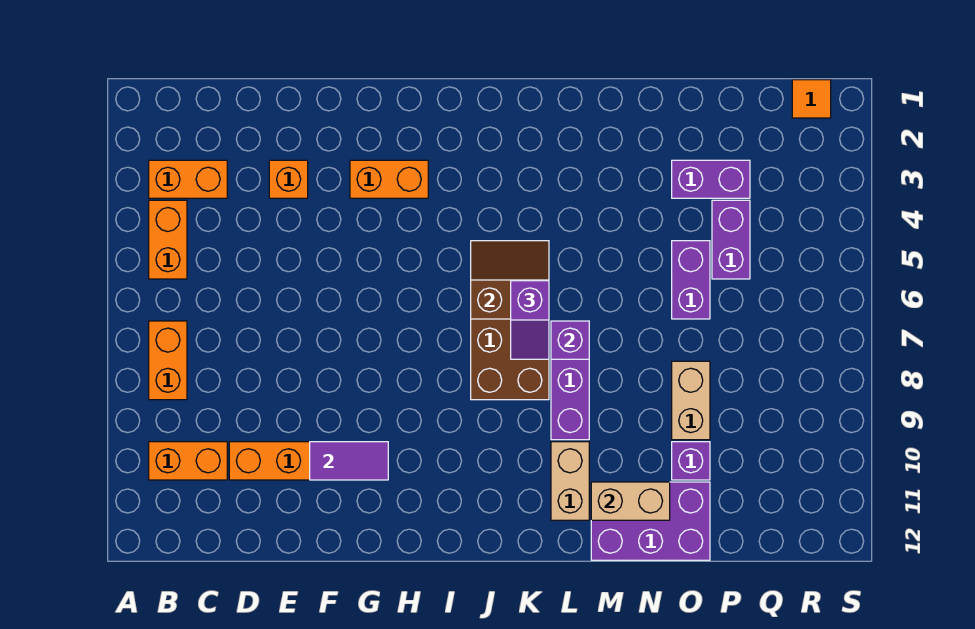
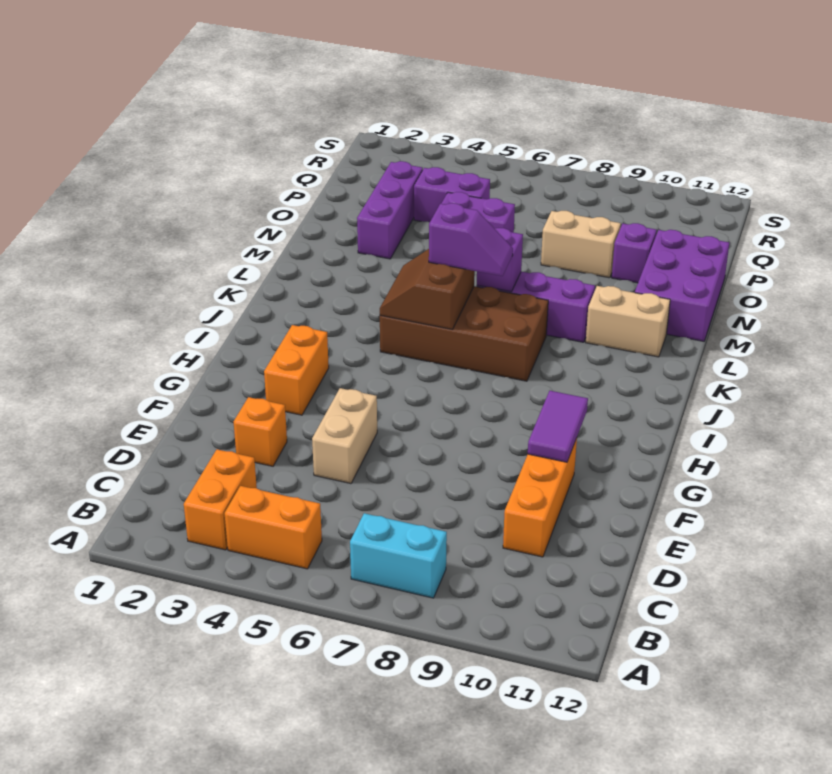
orange 1x2 brick [149,321,187,400] -> cyan 1x2 brick [350,513,447,598]
orange 1x2 brick [149,442,227,480] -> none
tan 1x2 brick [591,482,670,520] -> tan 1x2 brick moved to [312,388,377,484]
purple 1x2 brick [672,160,750,198] -> purple 1x3 brick [357,161,423,259]
orange 1x1 tile [792,80,831,118] -> none

